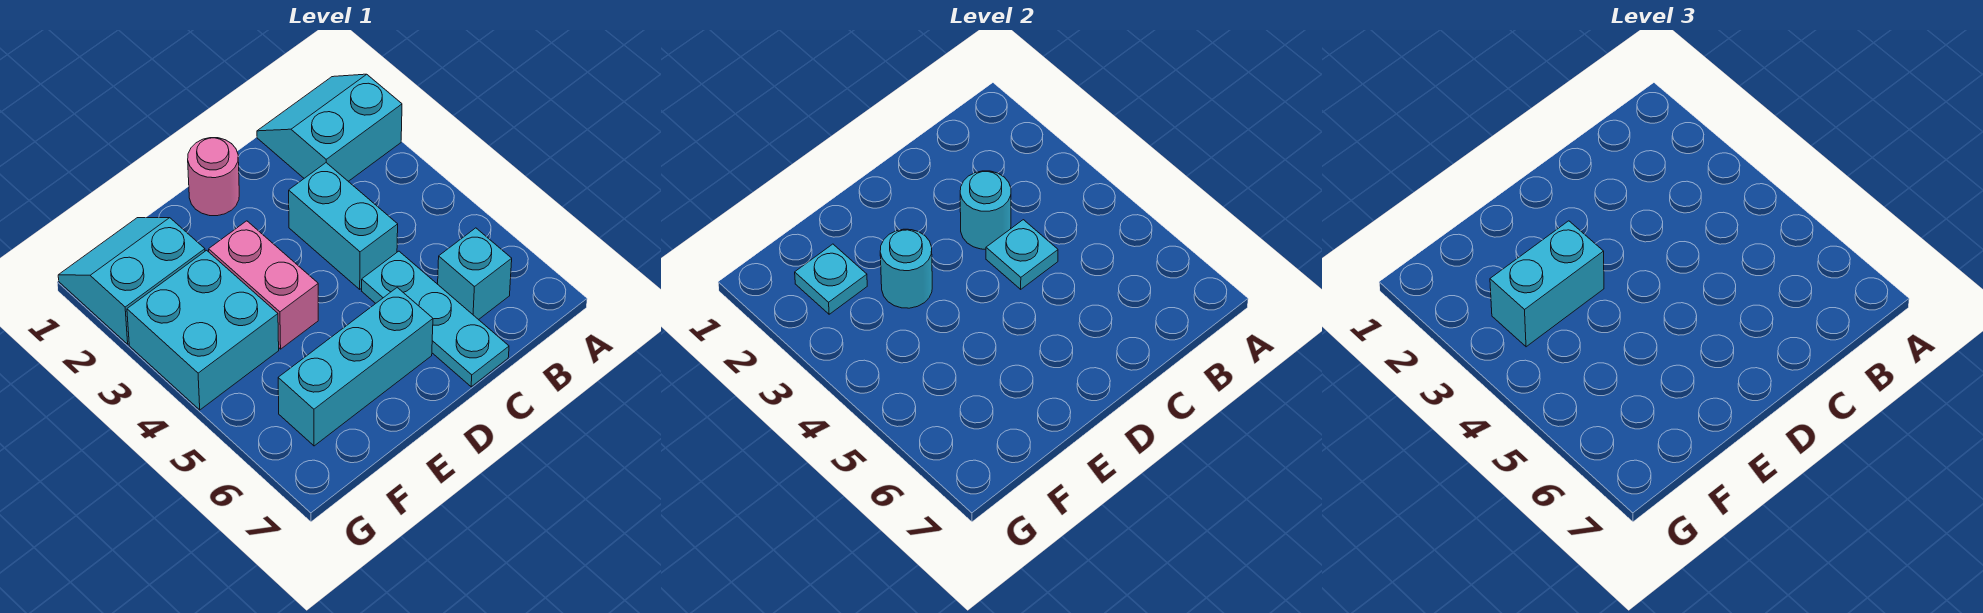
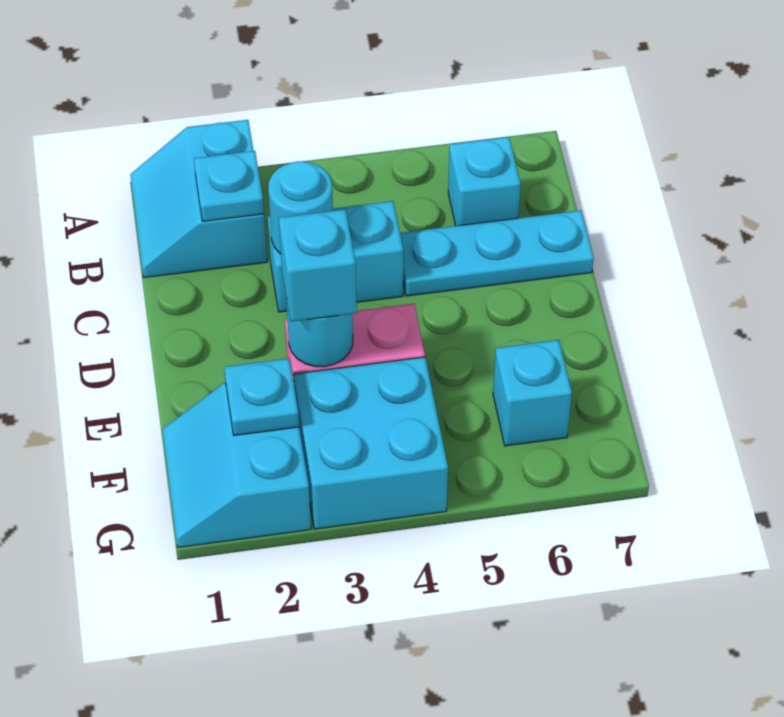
cyan 1x1 plate [986,220,1058,289] -> cyan 1x1 plate moved to [194,151,264,221]
pink 1x1 round brick [188,138,239,216] -> none
cyan 1x3 brick [278,288,433,446] -> cyan 1x1 brick [493,340,572,446]
cyan 1x2 brick [1490,221,1604,347] -> cyan 1x1 brick [279,209,357,322]

